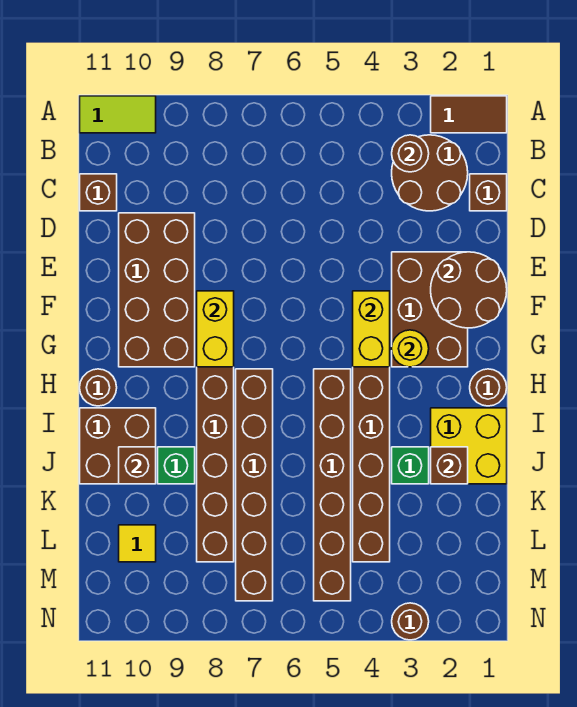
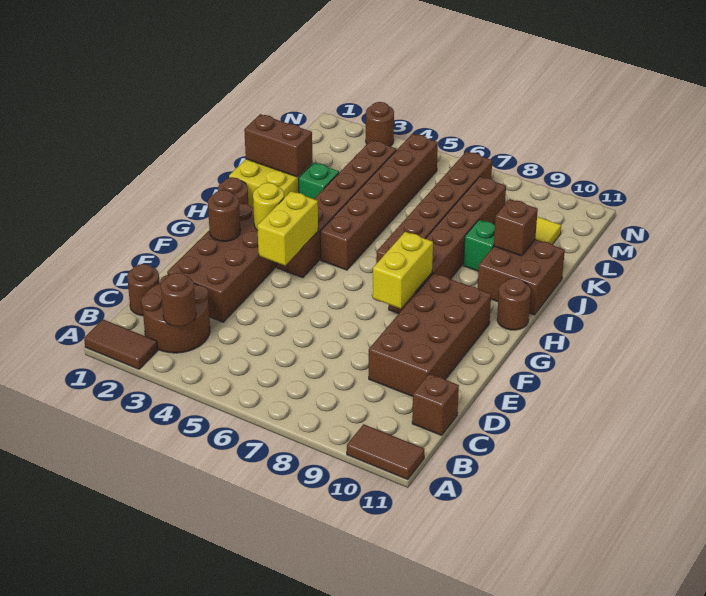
lime 1x2 tile [80,96,156,133] -> brown 1x2 tile [347,424,425,480]
brown 1x1 brick [470,174,507,211] -> brown 1x1 round brick [127,264,160,316]
brown 2x2 round brick [431,252,507,328] -> brown 1x1 round brick [208,190,240,241]
brown 2x3 brick [392,252,468,367] -> brown 2x4 brick [167,203,277,322]
brown 1x1 brick [431,447,468,484] -> brown 1x2 brick [244,114,312,177]

